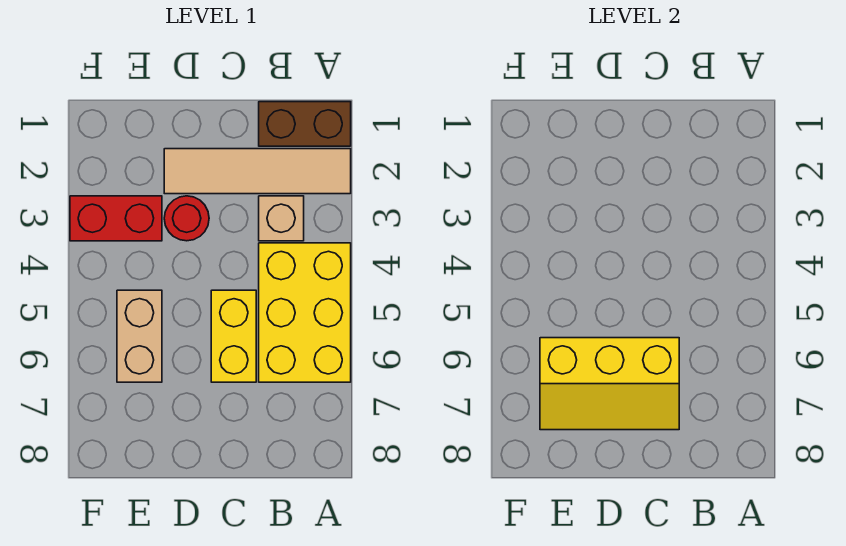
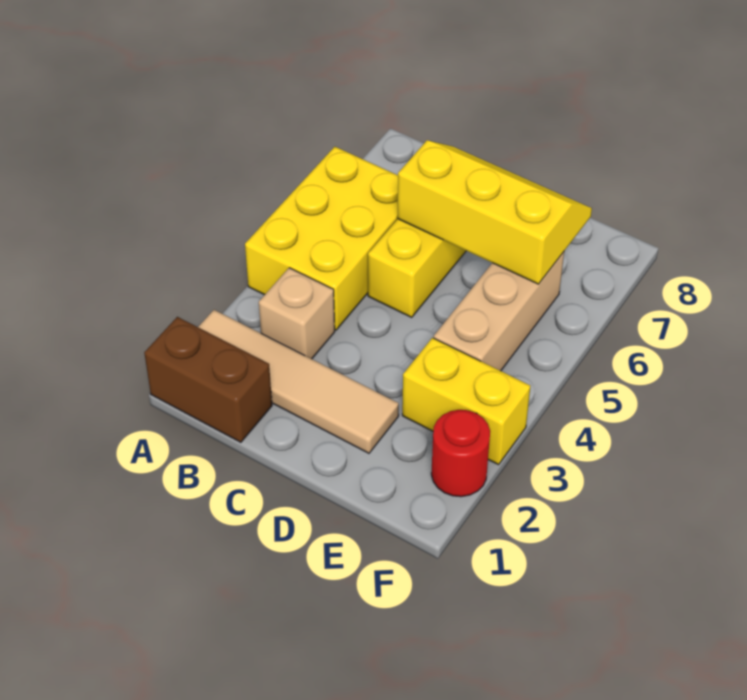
red 1x1 round brick [164,196,209,241] -> red 1x1 round brick moved to [431,410,490,497]
red 1x2 brick [70,196,162,241] -> yellow 1x2 brick [402,338,530,465]
tan 1x2 brick [117,290,162,382] -> tan 1x3 brick [434,252,564,371]

